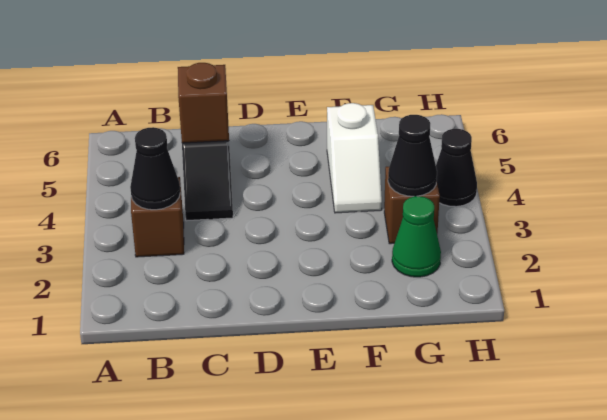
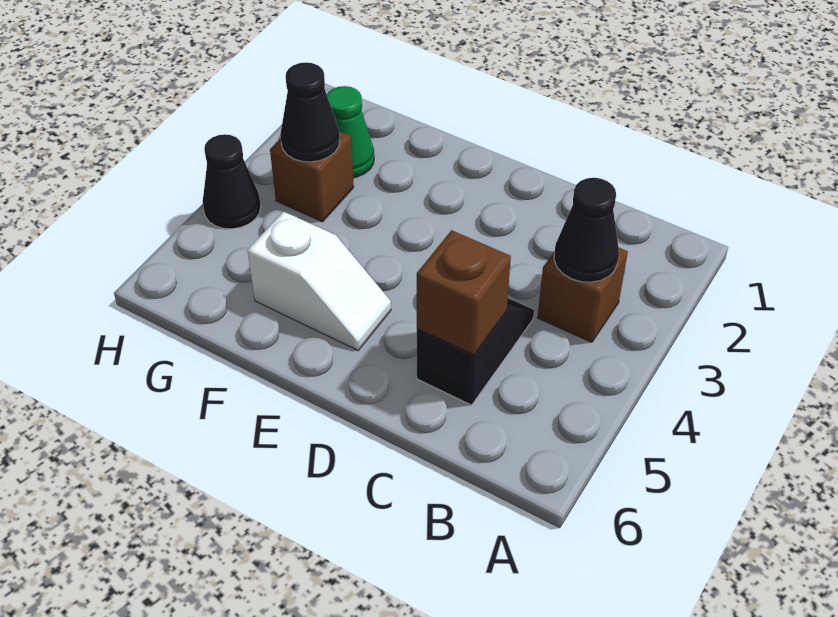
white 1x2 slope [327,103,382,213] -> white 1x2 slope turned to [247,212,391,350]

